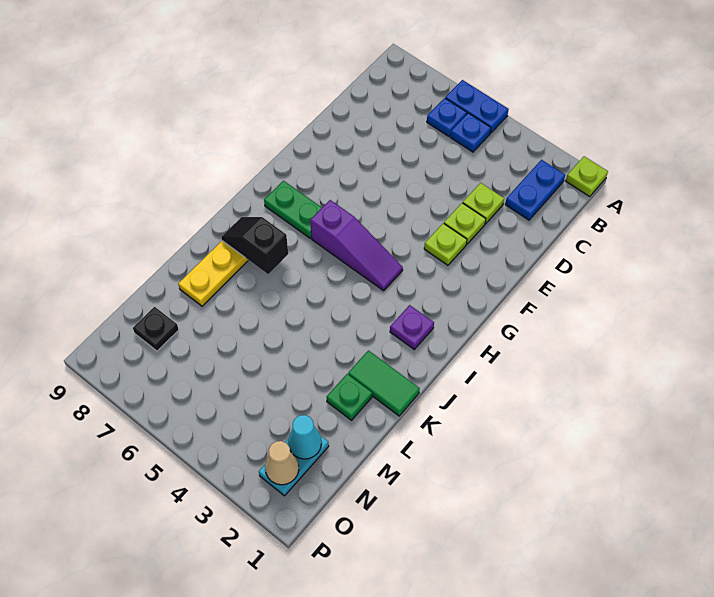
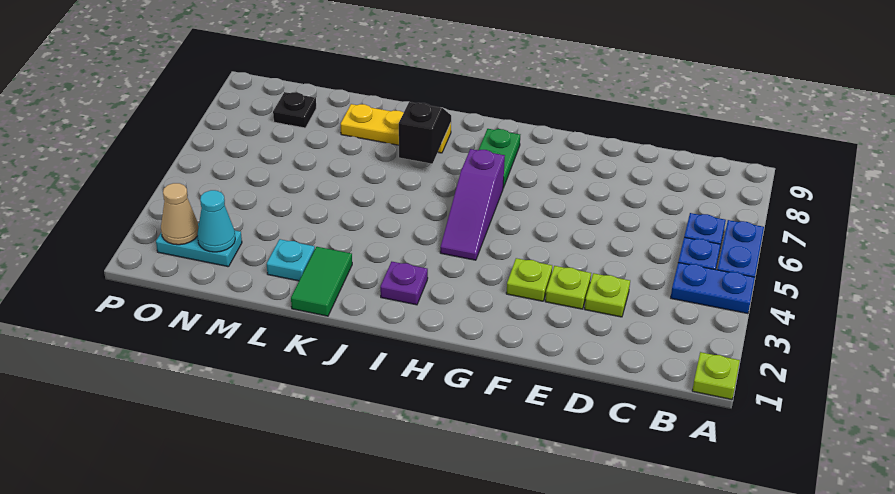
blue 1x2 plate [505,160,565,220] -> blue 1x2 plate moved to [671,263,755,314]
green 1x1 plate [327,374,372,420] -> cyan 1x1 plate [267,239,315,281]

